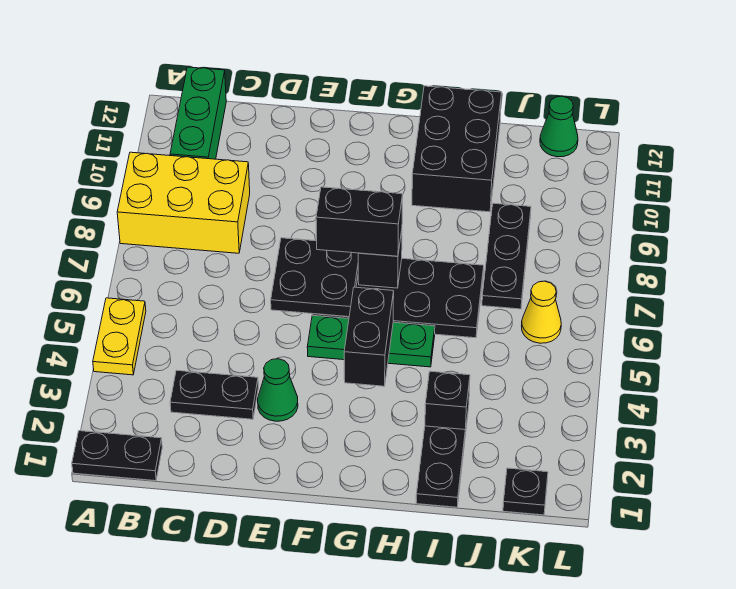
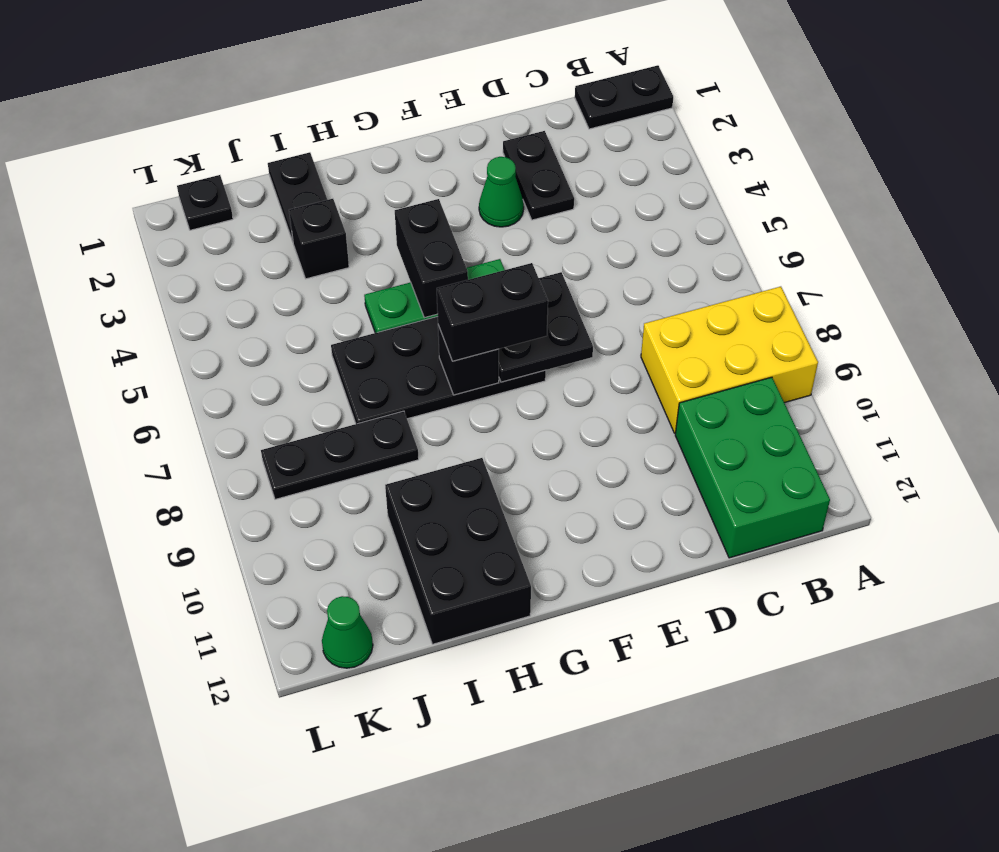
yellow 1x2 plate [93,298,146,375] -> none
green 1x3 brick [170,67,226,159] -> green 2x3 brick [675,377,830,558]
black 1x2 plate [170,370,258,419] -> black 1x2 plate turned to [503,131,574,220]
black 1x3 plate [482,203,531,309] -> black 1x3 plate turned to [261,411,419,499]
yellow 1x1 cone [522,281,561,343] -> none

